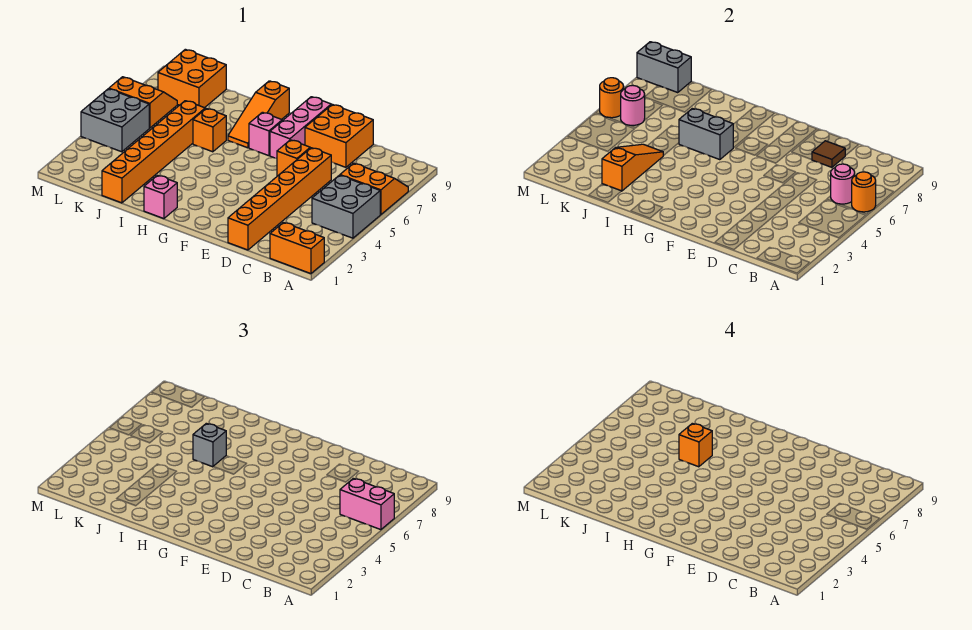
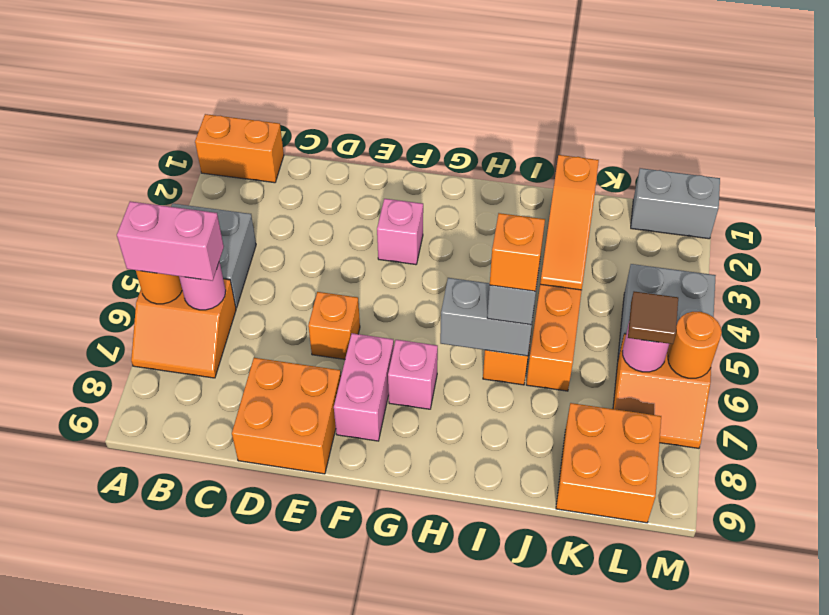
orange 1x6 brick [228,148,331,250] -> none
brown 1x1 tile [812,141,845,167] -> brown 1x1 tile moved to [628,291,678,344]
pink 1x3 brick [270,97,331,158] -> pink 1x2 brick [334,333,394,441]
pink 1x1 brick [144,175,177,219] -> pink 1x1 brick moved to [377,199,423,265]
orange 1x3 slope [228,81,289,148] -> none
grey 1x2 brick [637,42,691,93] -> grey 1x2 brick moved to [631,168,720,239]

